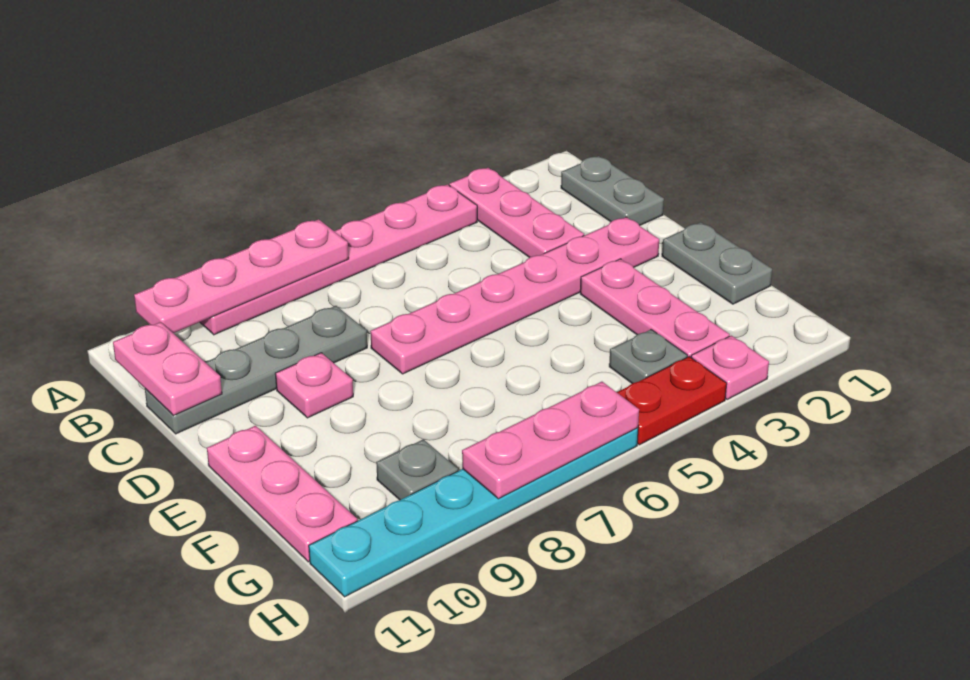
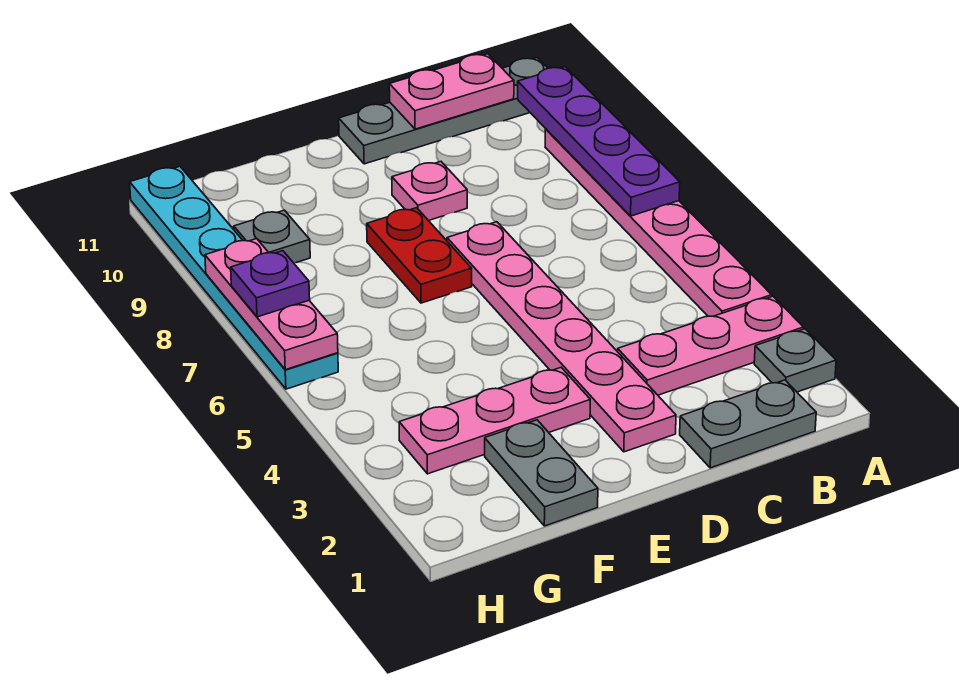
pink 1x4 plate [134,219,349,333] -> purple 1x4 plate [518,67,680,216]
grey 1x4 plate [145,306,367,434] -> grey 1x4 plate turned to [339,58,548,164]
grey 1x2 plate [662,222,772,304] -> grey 1x2 plate turned to [485,420,598,526]
pink 1x3 plate [207,426,357,562] -> none
grey 1x1 plate [609,330,687,383] -> grey 1x1 plate moved to [754,329,836,392]
pink 1x1 plate [691,336,769,399] -> none
red 1x2 plate [617,357,727,445] -> red 1x2 plate moved to [367,208,472,303]
none -> purple 1x1 plate [231,251,310,317]

